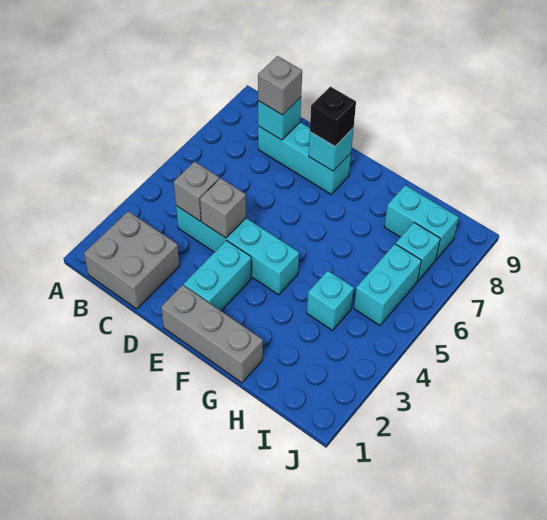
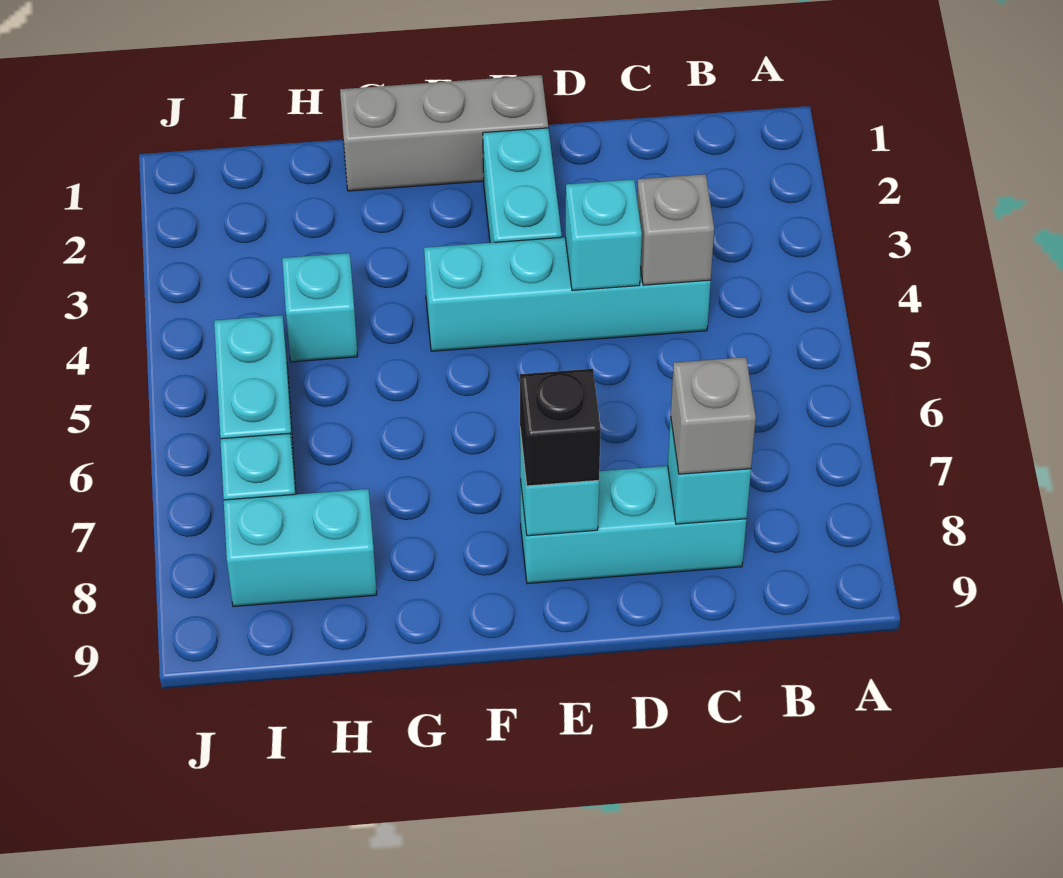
grey 2x2 brick [84,211,180,309] -> none
grey 1x1 brick [200,178,246,238] -> cyan 1x1 brick [565,179,642,291]

